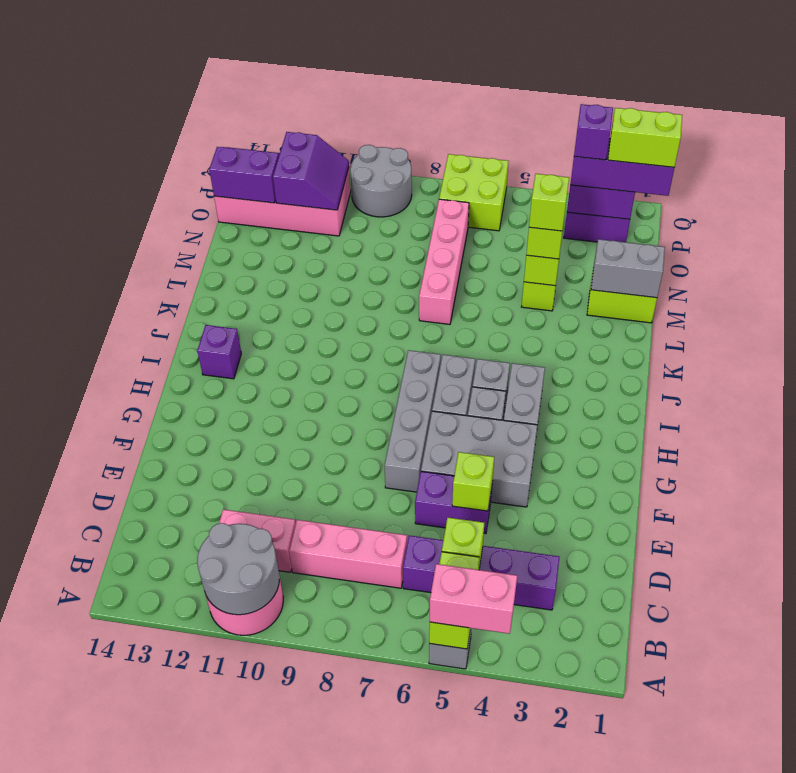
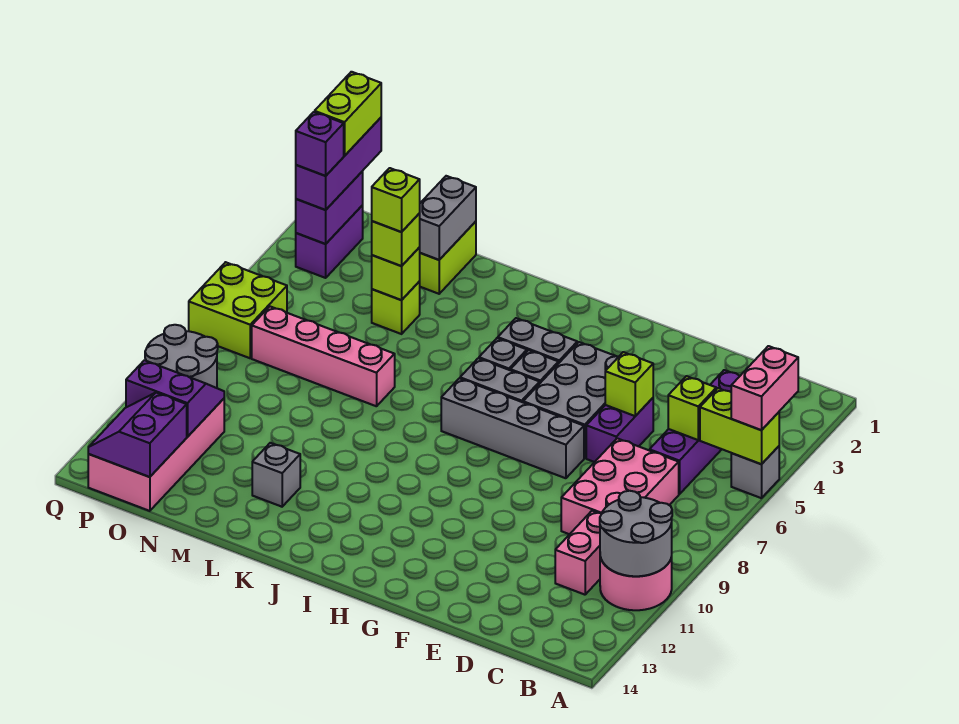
pink 1x3 brick [289,520,407,588] -> pink 2x3 brick [561,438,679,534]
purple 1x1 brick [197,325,241,379] -> none
none -> grey 1x1 brick [252,443,300,507]

